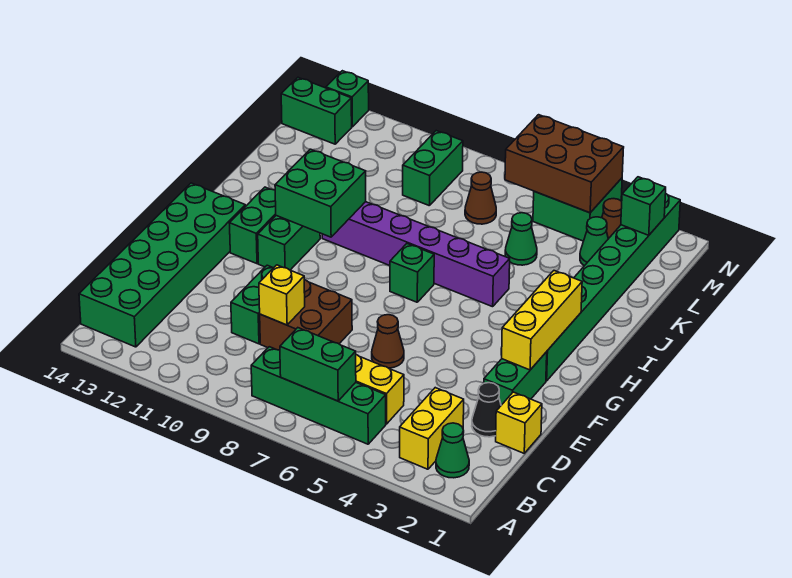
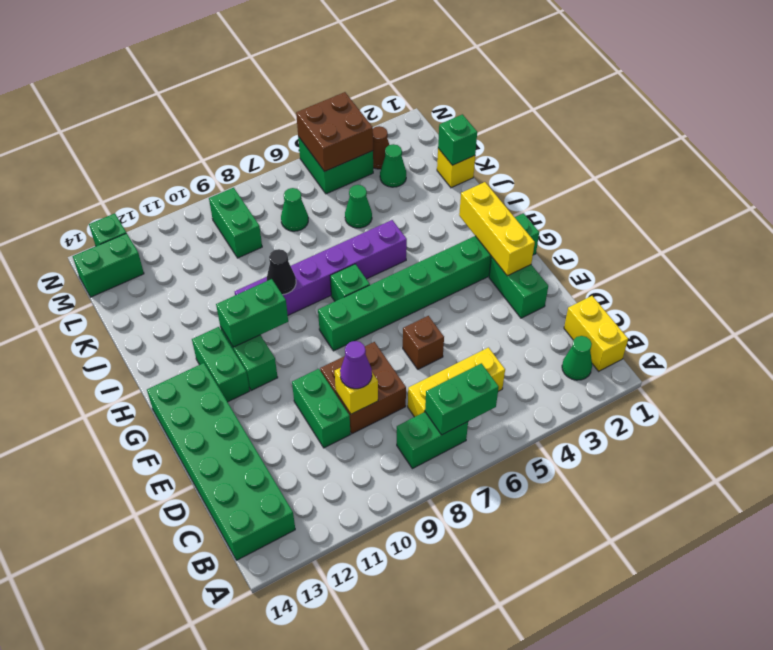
yellow 1x2 brick [400,388,464,469] -> yellow 1x2 brick moved to [564,296,628,371]
green 1x4 brick [251,347,386,444] -> green 1x2 brick [397,412,468,469]
yellow 1x1 brick [496,392,542,453] -> yellow 1x1 brick moved to [437,148,475,188]
black 1x1 cone [472,383,501,437] -> black 1x1 cone moved to [267,249,296,295]
none -> purple 1x1 cone [340,341,372,389]
brown 1x1 cone [372,315,404,368] -> brown 1x1 brick [403,316,444,369]
green 1x8 brick [546,194,680,381] -> green 1x8 brick turned to [318,213,539,351]
green 2x2 brick [275,149,366,237] -> green 1x2 brick [216,279,288,347]
brown 1x1 cone [465,172,496,224] -> green 1x1 cone [281,188,308,231]
green 1x1 brick [621,177,666,235] -> green 1x1 brick moved to [438,114,477,165]
brown 2x3 brick [505,115,624,213] -> brown 2x2 brick [296,92,373,172]

